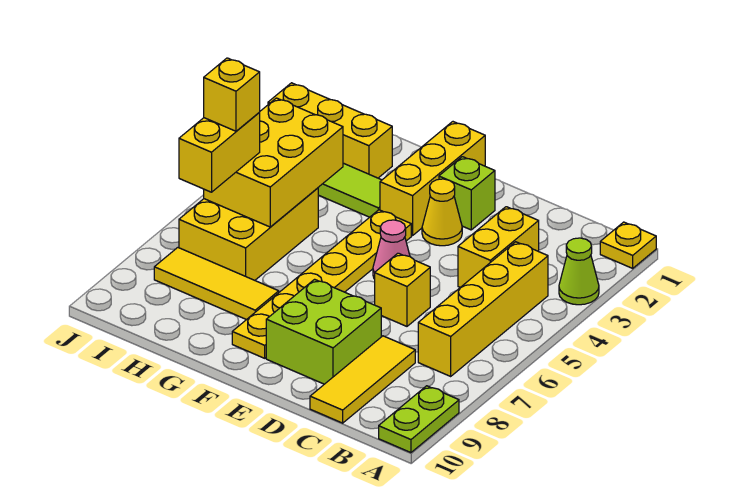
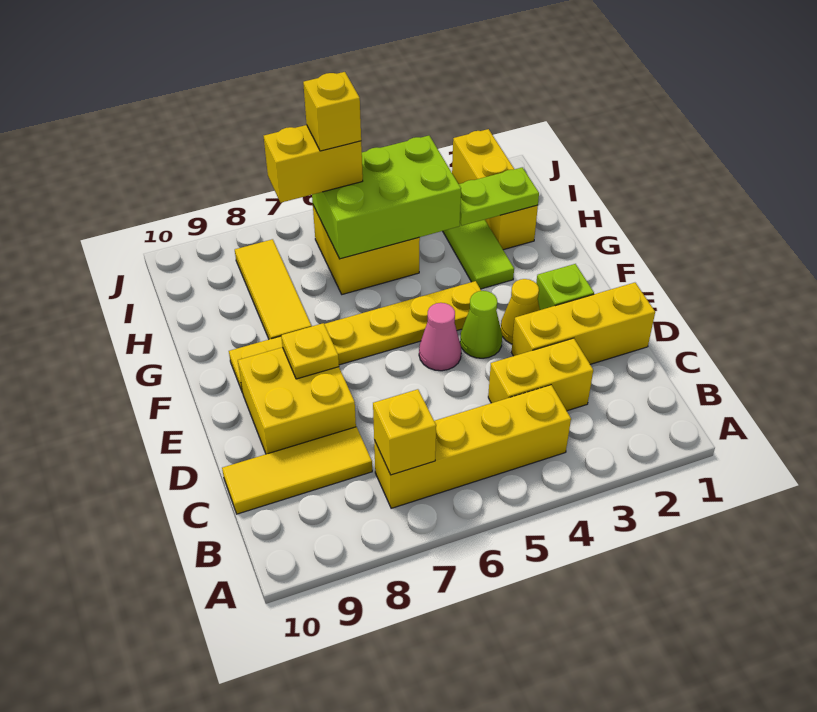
yellow 1x1 plate [600,222,656,268] -> yellow 1x1 plate moved to [281,323,339,379]
lime 1x1 cone [559,238,599,305] -> lime 1x1 cone moved to [460,291,502,358]
lime 1x2 plate [379,386,459,453] -> lime 1x2 plate moved to [459,167,539,226]
yellow 1x1 brick [375,253,430,326] -> yellow 1x1 brick moved to [373,389,436,475]
lime 2x2 brick [266,279,381,384] -> yellow 2x2 brick [238,347,356,454]
yellow 1x3 brick [380,122,485,236] -> yellow 1x3 brick moved to [511,283,655,364]
yellow 2x3 brick [204,98,343,227] -> lime 2x3 brick [312,136,461,259]
yellow 2x3 brick [179,188,318,280] -> yellow 2x2 brick [313,206,420,294]

